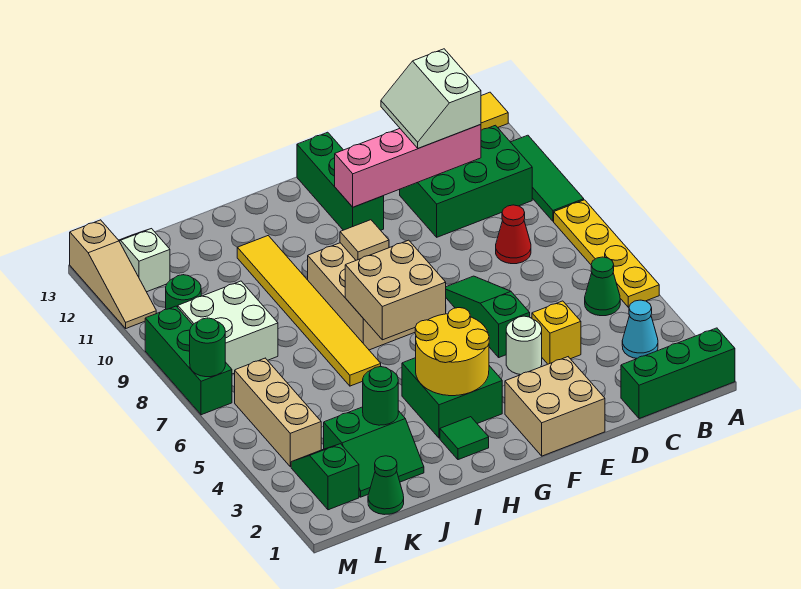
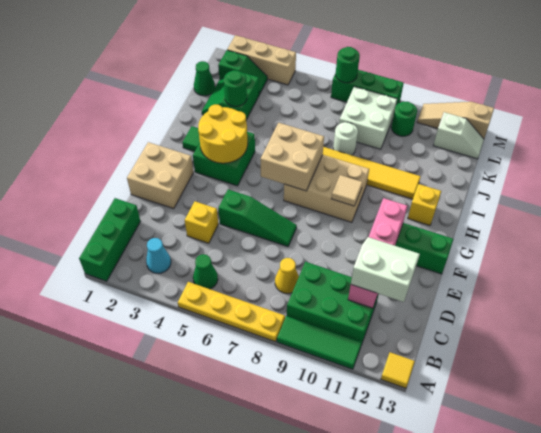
green 2x3 brick [400,125,532,237] -> green 2x3 brick turned to [287,262,379,345]
red 1x1 cone [496,205,531,264] -> yellow 1x1 cone [275,258,299,294]
white 1x1 round brick [506,316,542,375] -> white 1x1 round brick moved to [333,122,358,155]
none -> yellow 1x1 brick [408,184,441,226]
tan 1x3 brick [235,358,321,467] -> tan 1x3 brick moved to [227,35,296,85]

